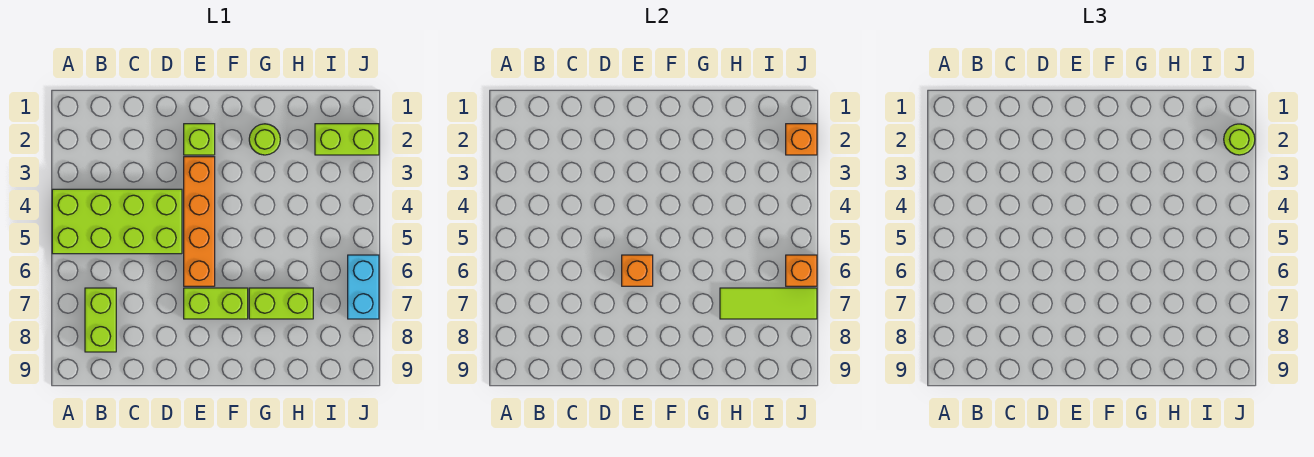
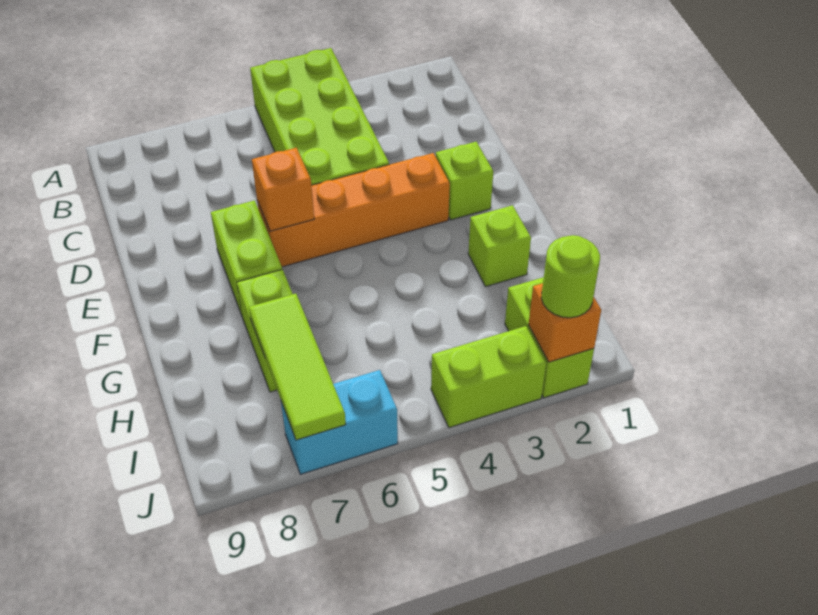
lime 1x2 brick [85,288,116,352] -> lime 1x2 brick moved to [431,326,546,428]
lime 1x1 round brick [249,124,280,155] -> lime 1x1 brick [468,205,531,287]
orange 1x1 brick [786,255,817,286] -> none

